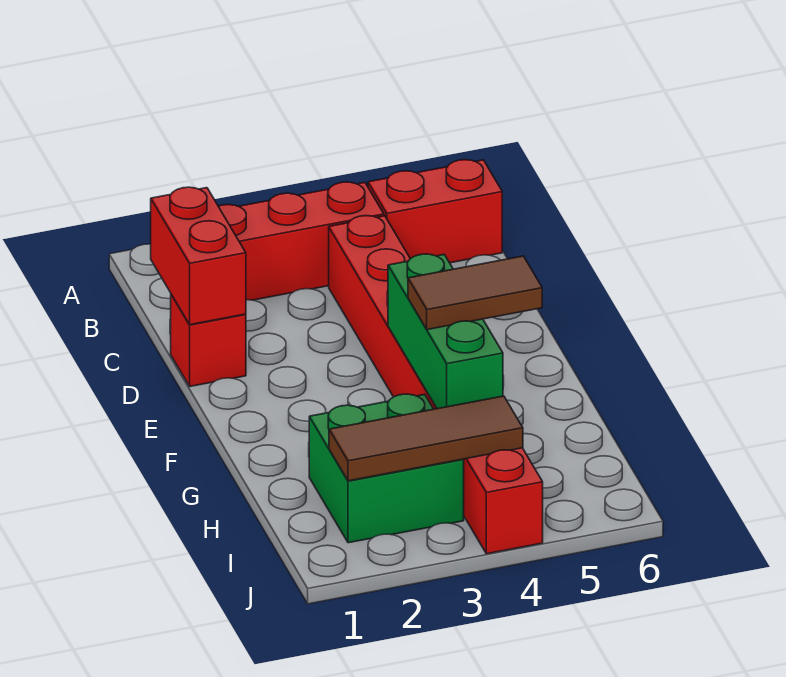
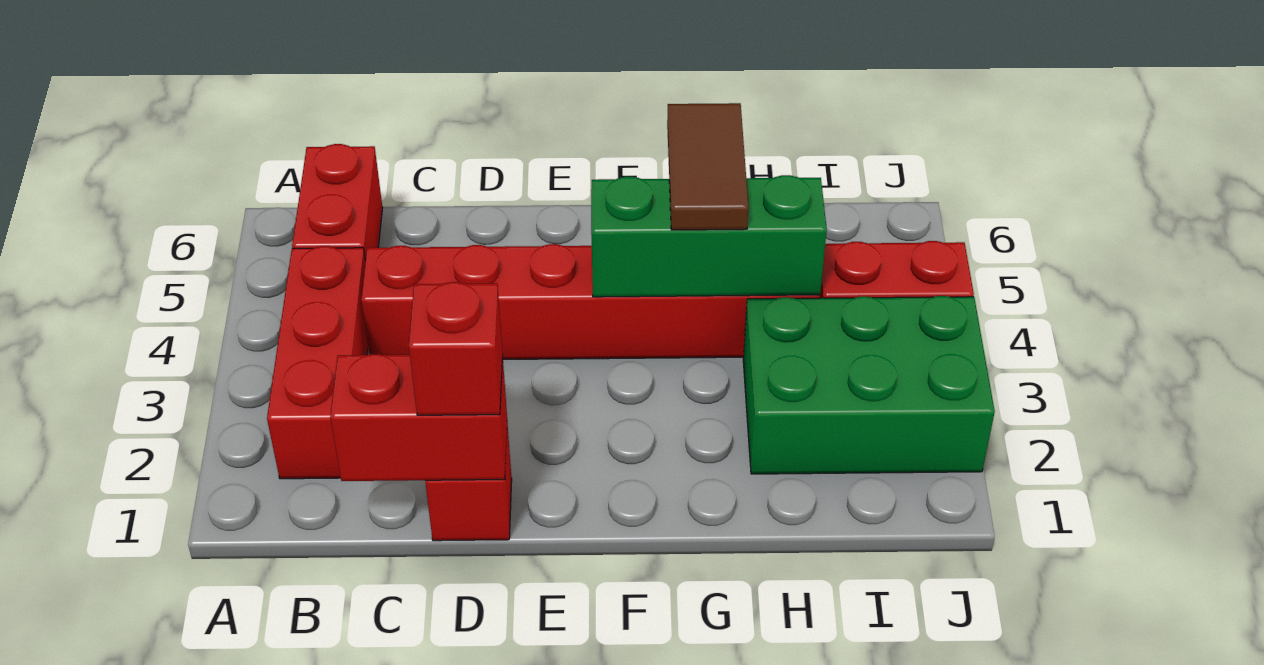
none -> red 1x1 brick [409,282,503,415]
green 2x2 brick [309,394,464,543] -> green 2x3 brick [743,296,995,474]
brown 1x3 tile [329,396,523,481] -> none

